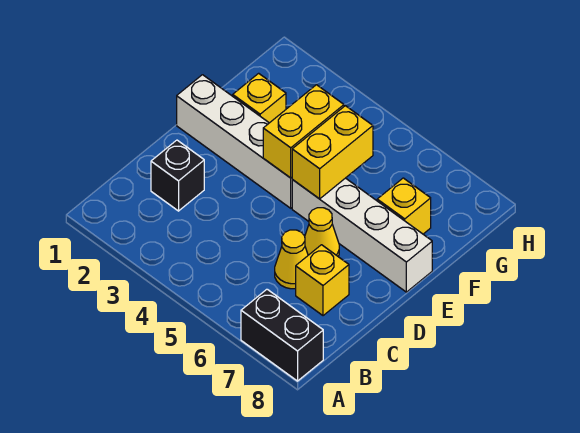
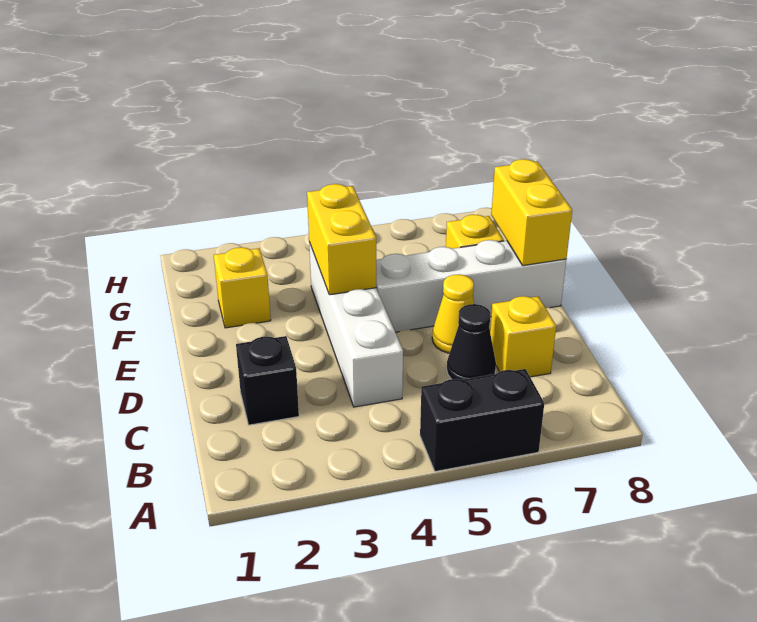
black 1x2 brick [241,289,323,381] -> black 1x2 brick moved to [420,369,544,471]
yellow 1x1 cone [275,230,308,289] -> black 1x1 cone [447,304,496,380]
white 1x4 brick [177,75,292,208] -> white 1x4 brick turned to [309,242,403,407]
yellow 1x2 brick [292,106,373,199] -> yellow 1x2 brick moved to [491,159,572,266]

